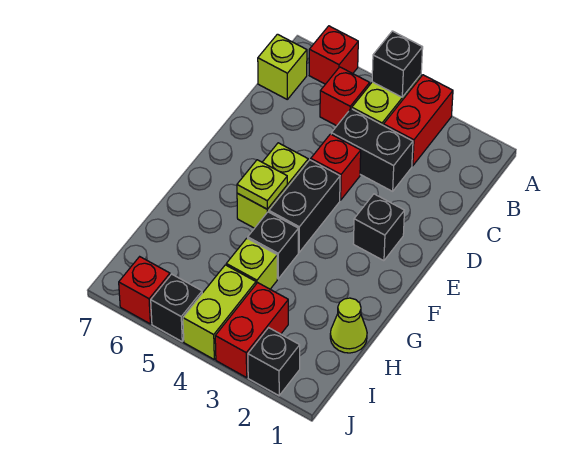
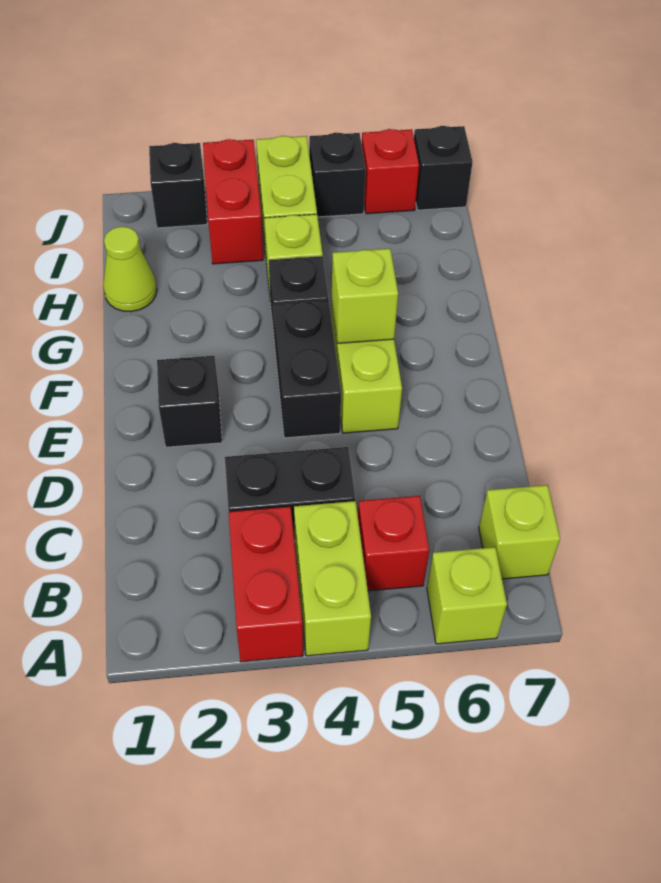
black 1x1 brick [372,31,423,97] -> black 1x1 brick moved to [414,126,473,210]
red 1x1 brick [309,26,358,84] -> lime 1x1 brick [427,547,507,644]
red 1x1 brick [311,134,361,200] -> none
lime 1x1 plate [237,160,287,209] -> lime 1x1 brick [332,249,398,343]

